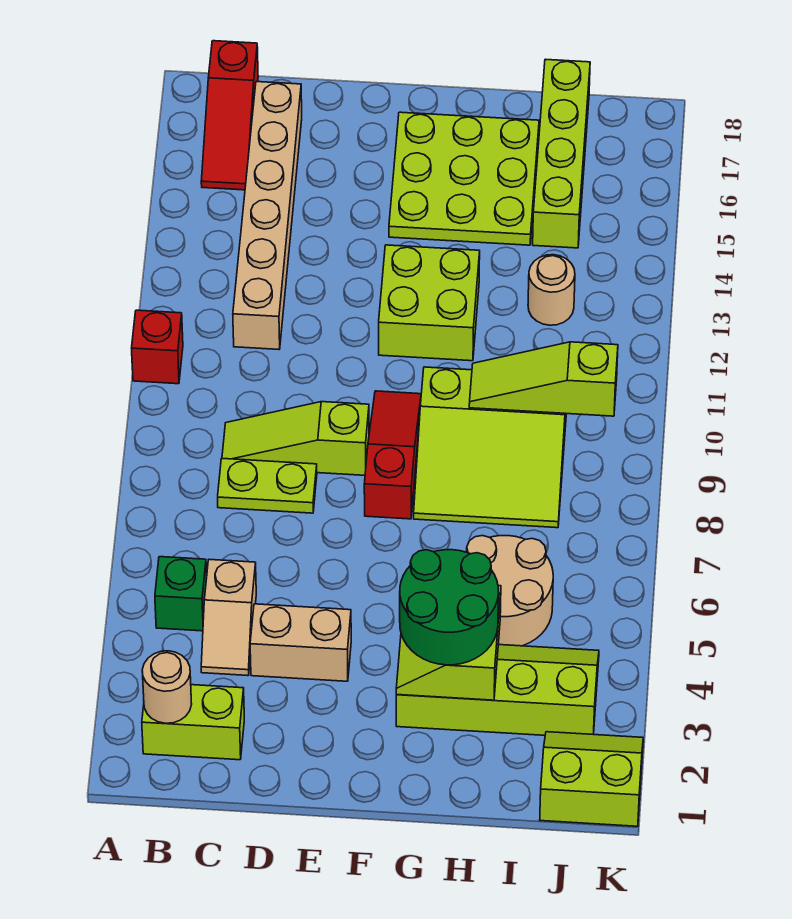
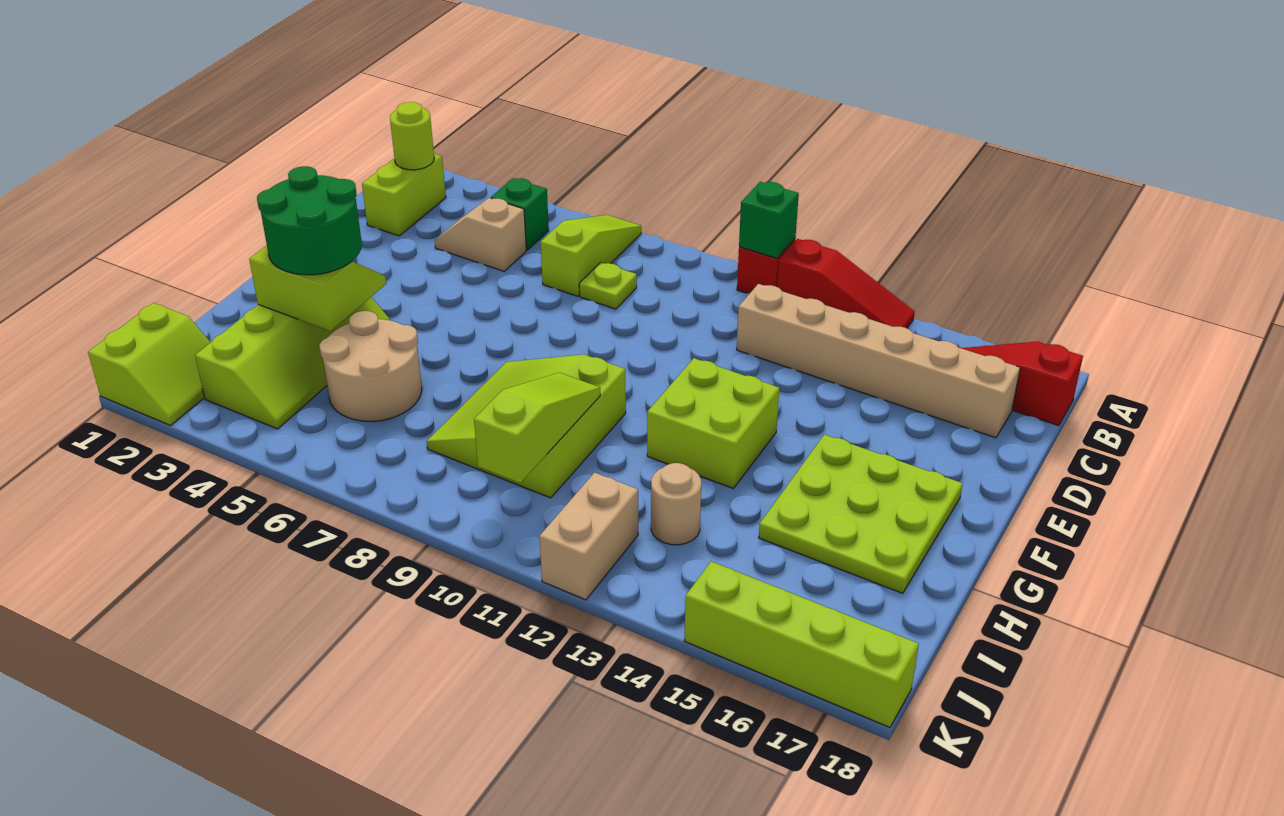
none -> green 1x1 brick [739,182,799,258]
tan 1x1 round brick [142,651,192,723] -> lime 1x1 round brick [390,102,434,170]
lime 1x2 plate [218,459,317,513] -> lime 1x1 plate [579,262,637,309]
lime 1x3 slope [222,402,369,475] -> lime 1x3 slope moved to [541,215,641,296]
tan 1x2 brick [250,604,351,681] -> tan 1x2 brick moved to [539,473,638,600]
red 1x3 slope [364,391,421,519] -> red 1x3 slope moved to [777,239,915,328]
lime 1x4 brick [533,59,590,248] -> lime 1x4 brick moved to [684,562,919,727]

